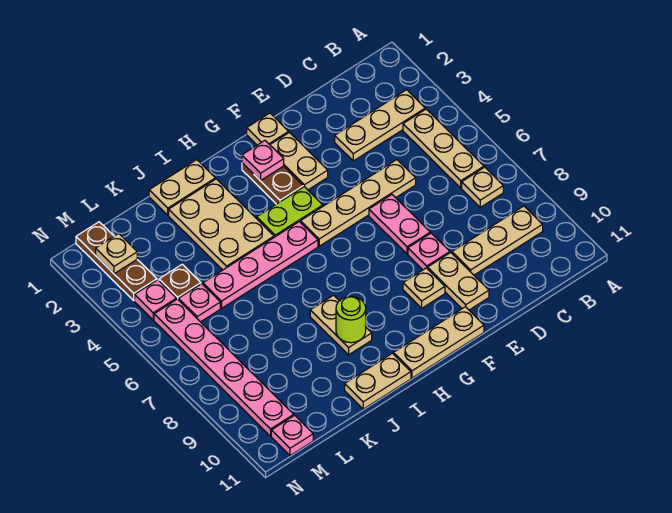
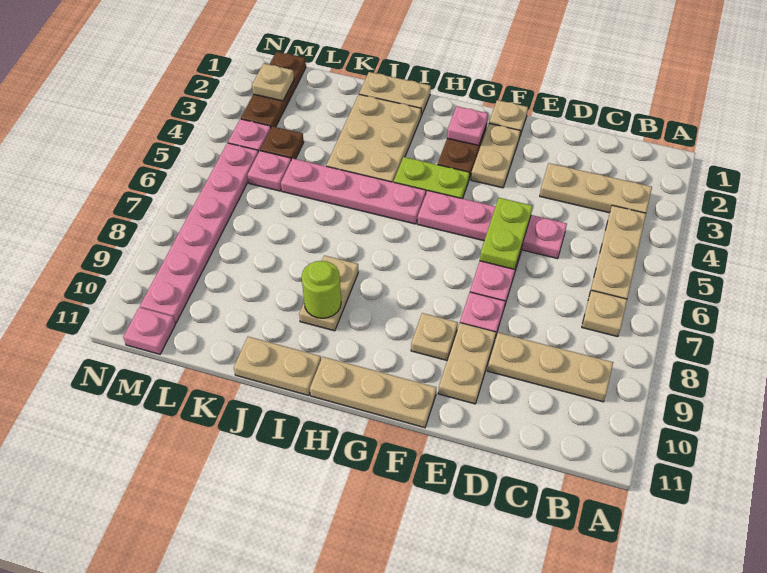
tan 1x4 plate [301,160,416,246] -> pink 1x4 plate [418,191,567,259]
none -> lime 1x2 plate [480,198,533,269]

